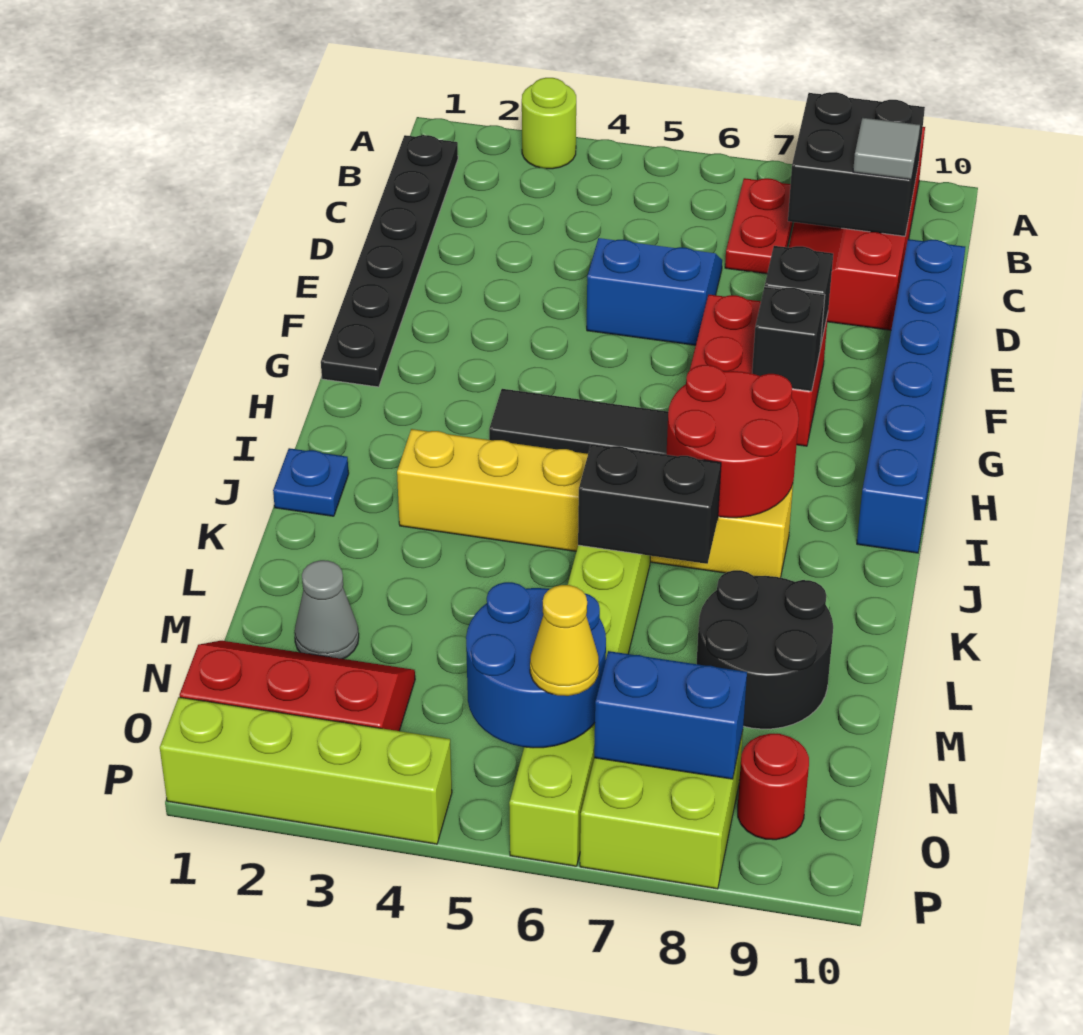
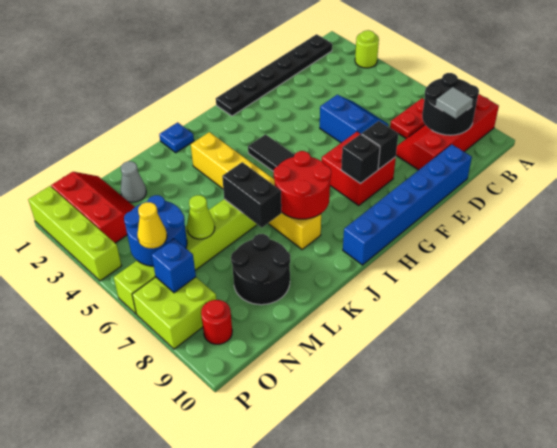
black 2x2 brick [788,92,925,236] -> black 2x2 round brick [422,73,479,135]
none -> lime 1x1 cone [187,195,215,239]
blue 1x2 brick [594,651,747,779] -> blue 1x1 brick [152,239,196,293]

